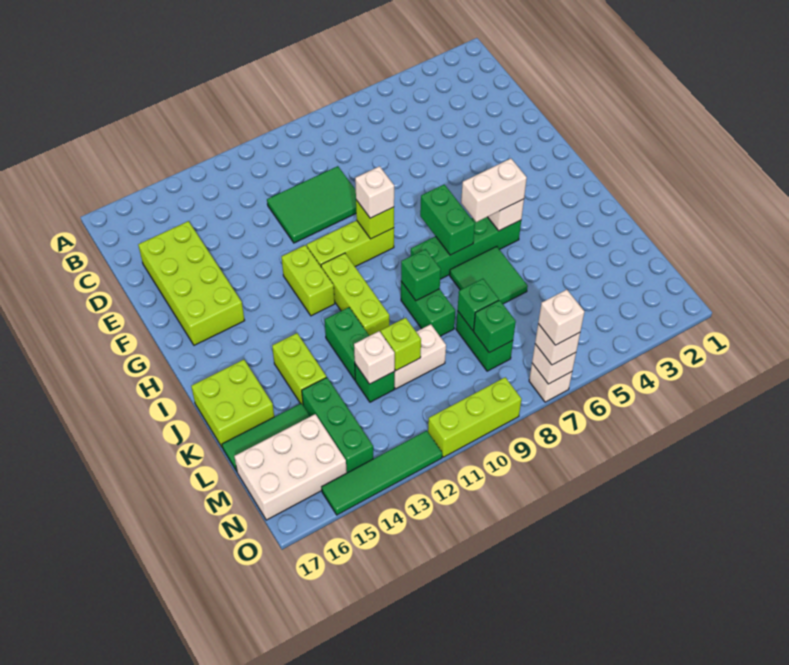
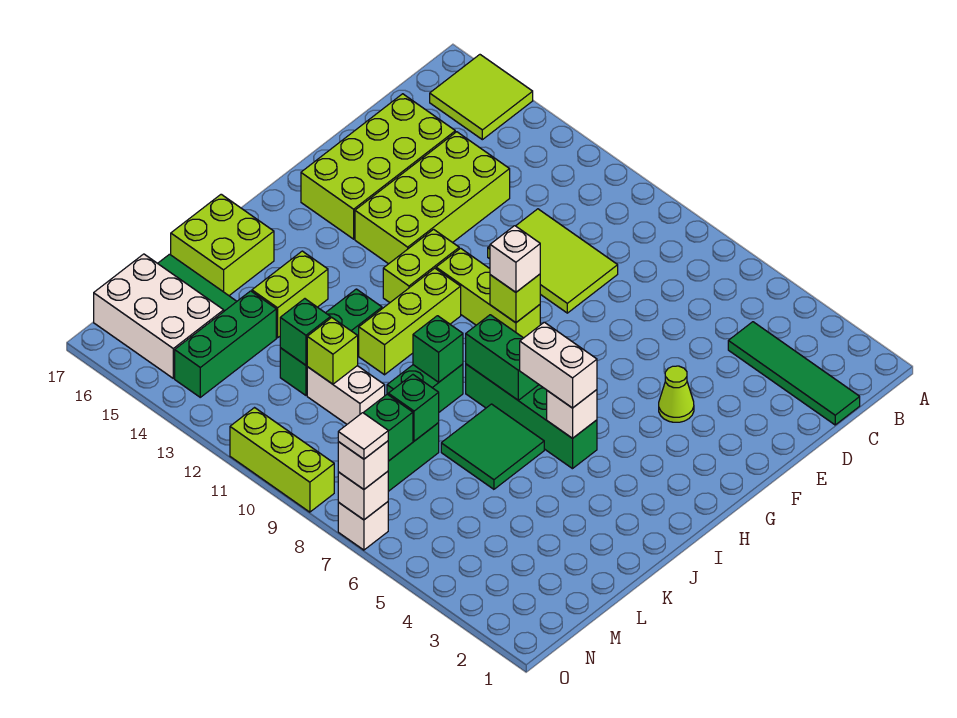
none -> lime 2x2 tile [430,55,533,140]
green 2x3 tile [267,166,356,243] -> lime 2x3 tile [488,209,618,313]
none -> lime 2x4 brick [355,132,510,264]
none -> lime 1x1 cone [659,366,694,422]
green 1x2 brick [420,184,475,255] -> green 1x2 brick turned to [466,315,539,400]
white 1x1 brick [354,331,395,384] -> green 1x1 brick [280,299,331,365]
white 1x1 brick [538,290,584,345] -> white 1x1 tile [338,413,388,459]
green 1x4 tile [322,431,442,515] -> green 1x4 tile moved to [728,322,860,425]

